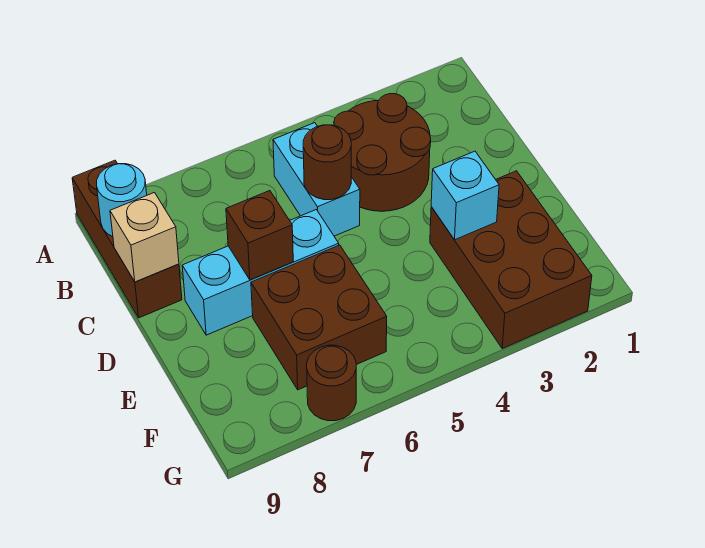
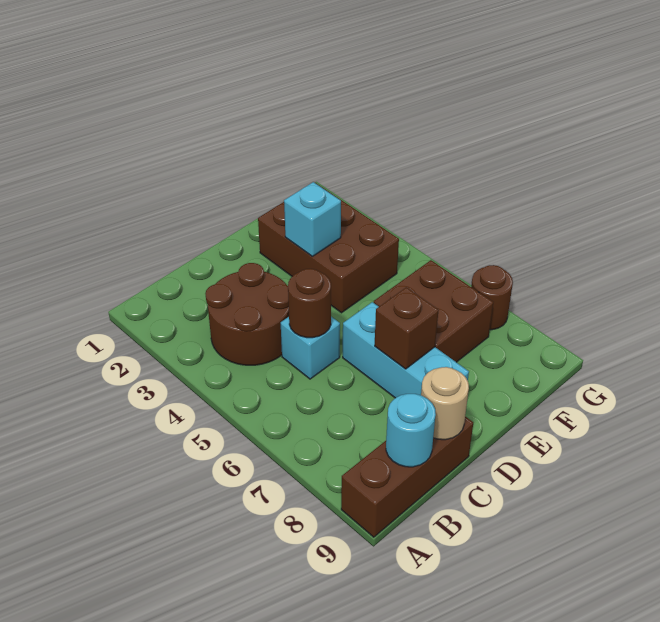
cyan 1x2 brick [273,123,360,236] -> cyan 1x1 brick [281,317,340,379]
tan 1x1 brick [110,193,179,282] -> tan 1x1 round brick [421,367,469,440]
brown 2x3 brick [430,171,592,348] -> brown 2x3 brick turned to [258,183,399,313]

